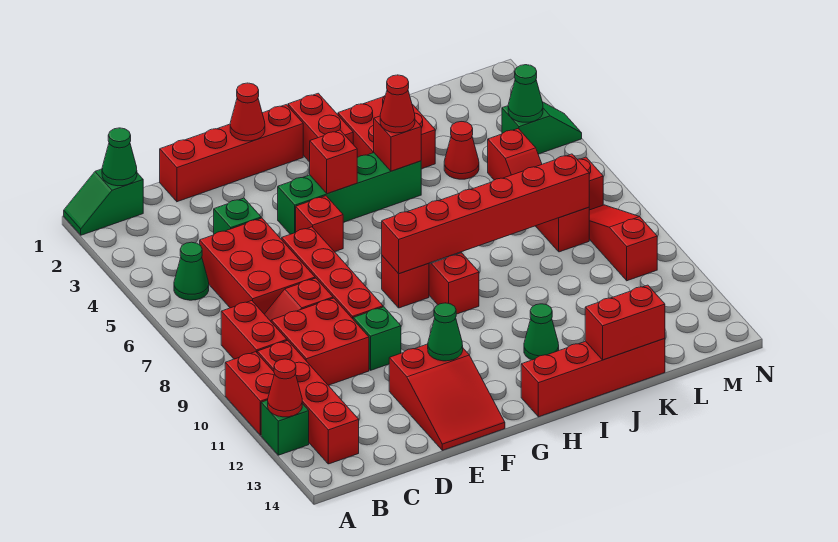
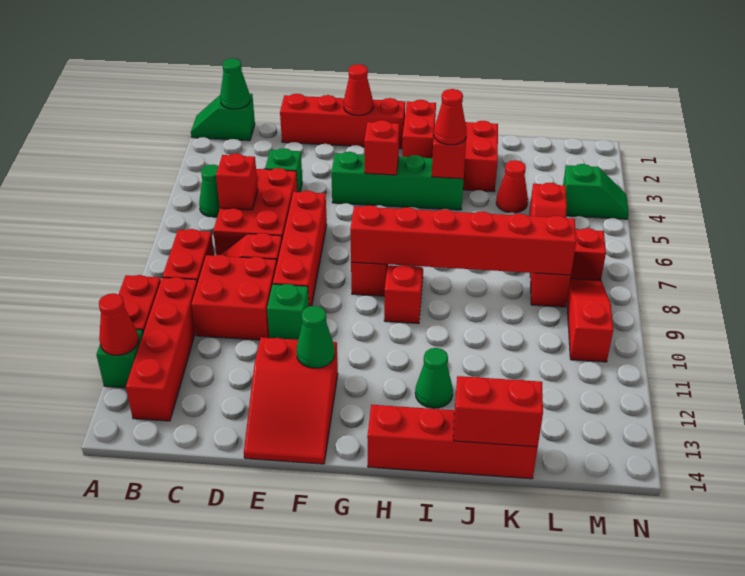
red 1x1 brick [296,196,343,252] -> red 1x1 brick moved to [216,153,258,210]
green 1x1 cone [508,65,543,122] -> none

